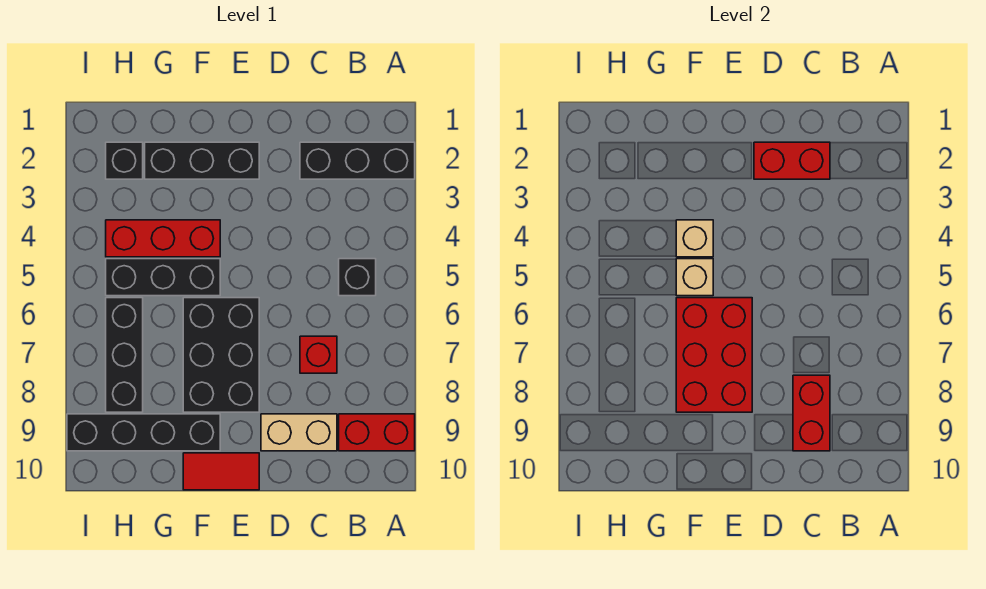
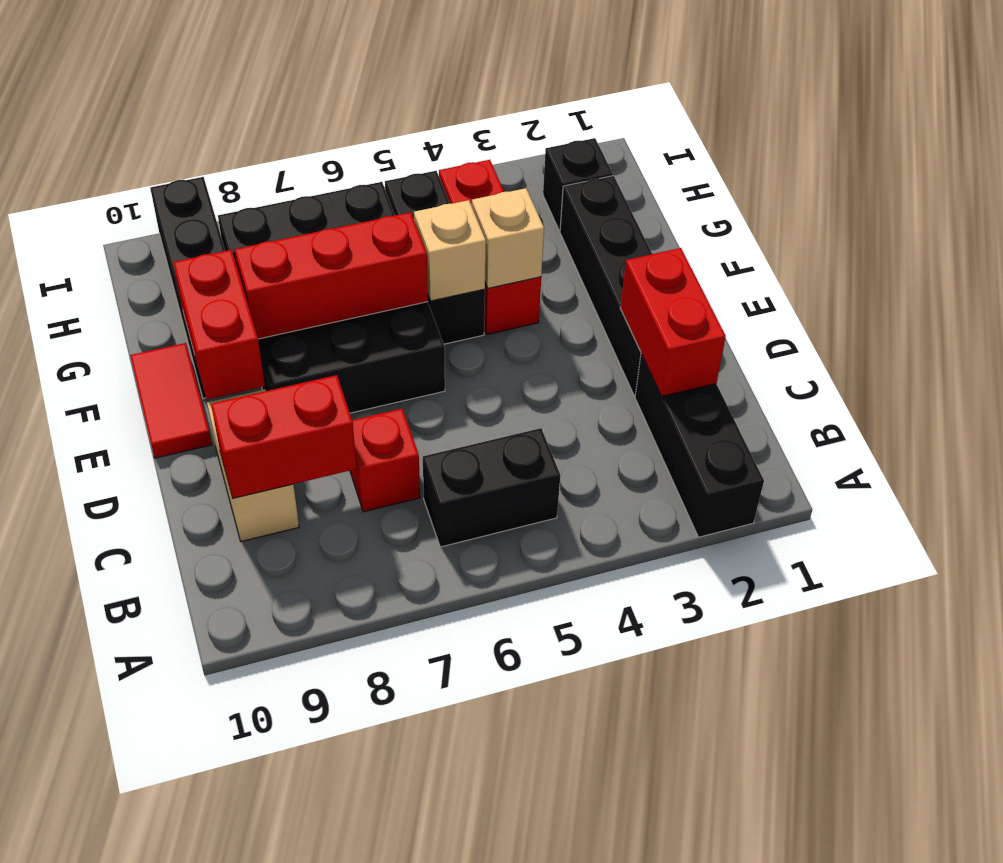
red 1x2 brick [339,414,415,451] -> red 1x2 brick moved to [173,250,265,399]
black 1x1 brick [339,259,376,296] -> black 1x2 brick [423,428,560,547]
black 1x3 brick [145,142,259,179] -> black 1x4 brick [560,176,652,396]
red 2x3 brick [676,298,752,412] -> red 1x3 brick [235,212,428,339]

